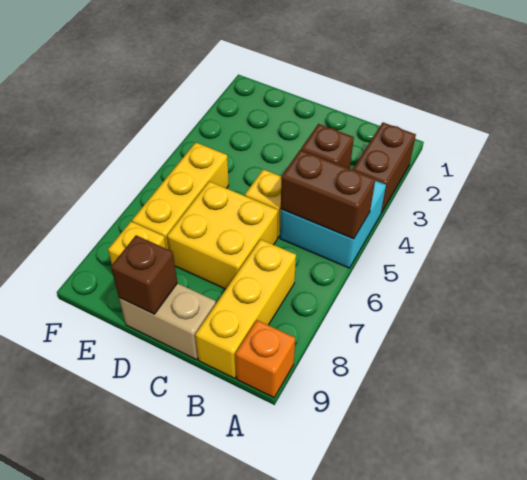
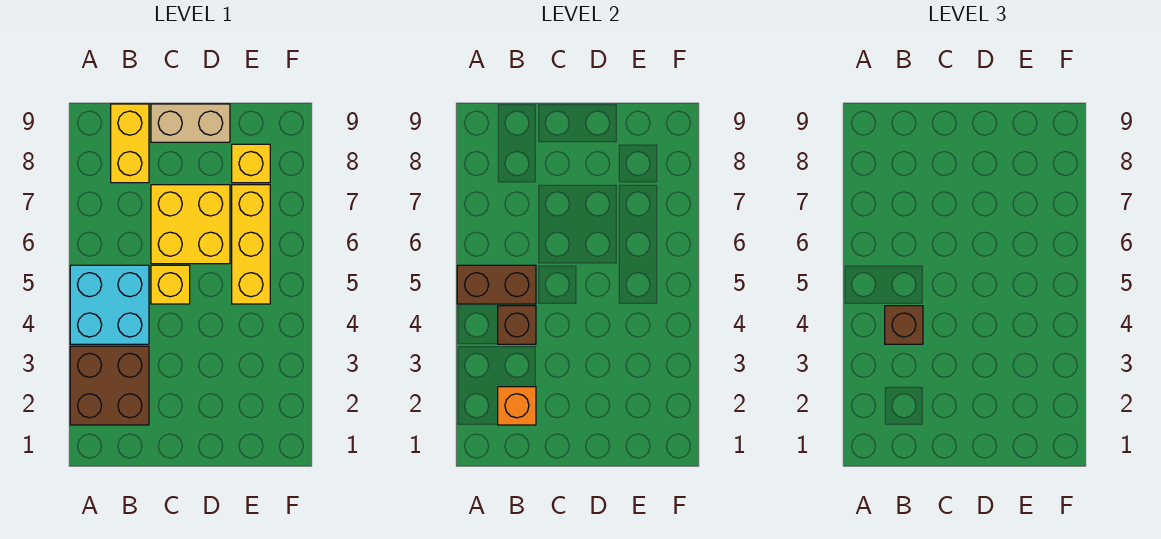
brown 1x2 brick [352,123,416,213] -> brown 2x2 brick [70,346,149,425]
orange 1x1 brick [235,320,295,398] -> orange 1x1 brick moved to [498,387,536,425]
yellow 1x3 brick [195,239,296,378] -> yellow 1x2 brick [111,104,149,183]
brown 1x1 brick [111,235,177,314] -> brown 1x1 brick moved to [885,306,923,344]

